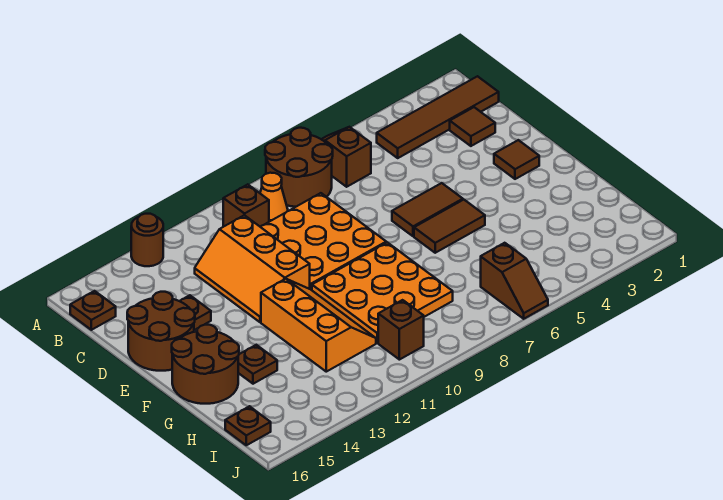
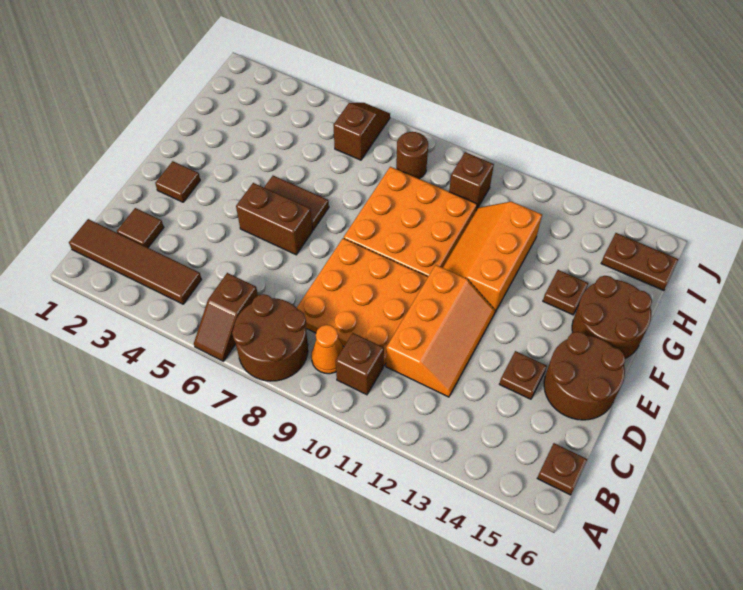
brown 1x1 round brick [131,214,163,266] -> brown 1x1 round brick moved to [396,132,428,179]
brown 1x2 tile [392,183,463,236] -> brown 1x2 brick [236,183,312,255]
brown 1x1 plate [225,406,271,445] -> brown 1x2 plate [601,233,678,291]

